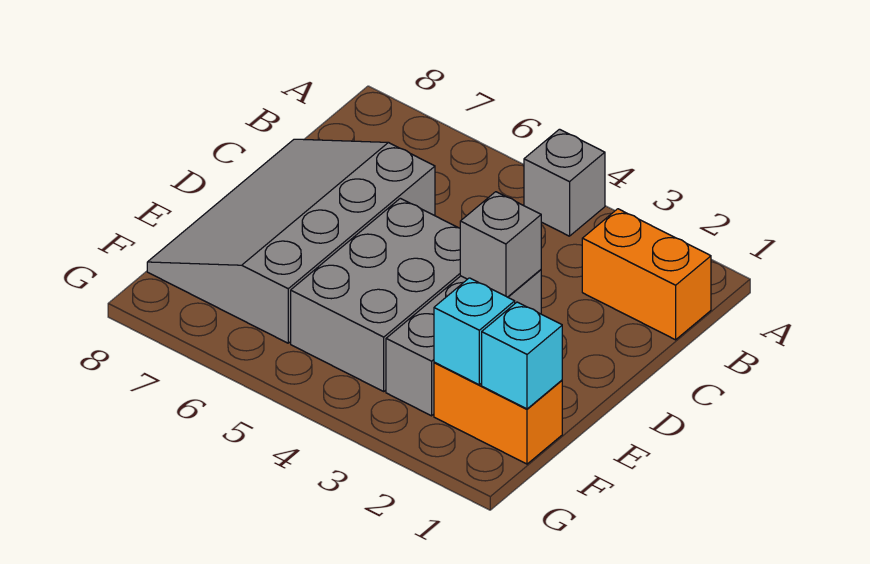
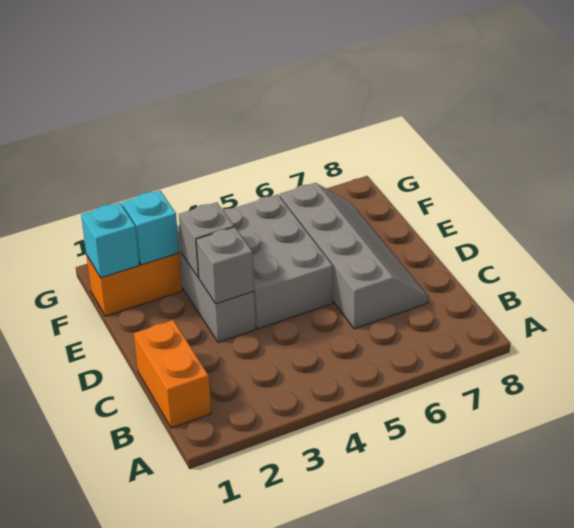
grey 1x1 brick [524,129,605,236] -> grey 1x1 brick moved to [179,202,234,278]
orange 1x2 brick [582,209,711,340] -> orange 1x2 brick turned to [134,320,211,428]
grey 3x4 slope [147,139,435,343] -> grey 2x4 slope [280,183,428,329]

